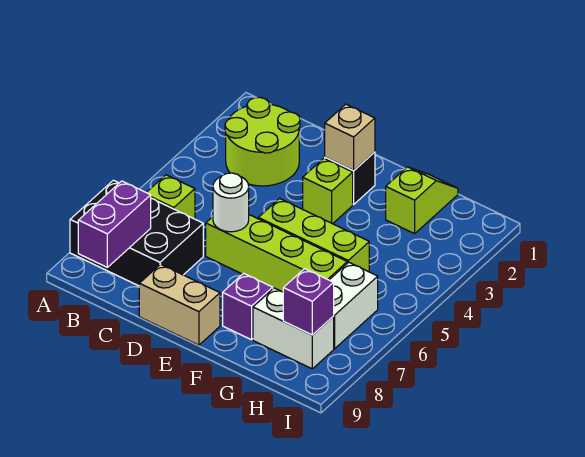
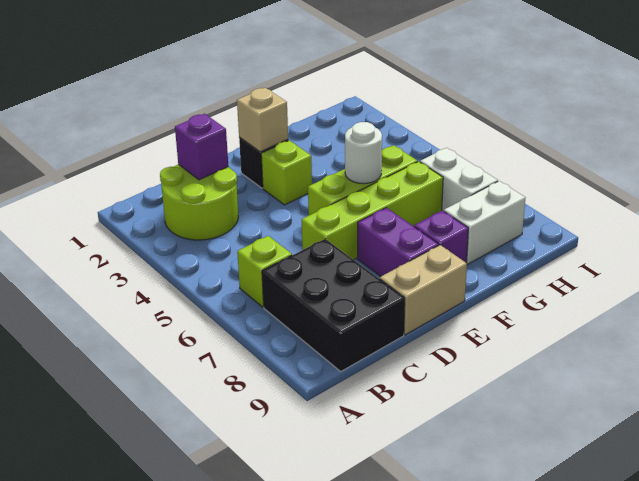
black 2x3 brick [70,180,203,286] -> black 2x3 brick turned to [262,239,405,371]
purple 1x2 brick [78,181,151,267] -> purple 1x2 brick moved to [358,208,439,276]
white 1x1 round brick [213,173,249,232] -> white 1x1 round brick moved to [345,122,382,184]
lime 1x2 slope [386,167,458,234] -> none
purple 1x1 brick [283,269,334,335] -> purple 1x1 brick moved to [175,114,228,180]

